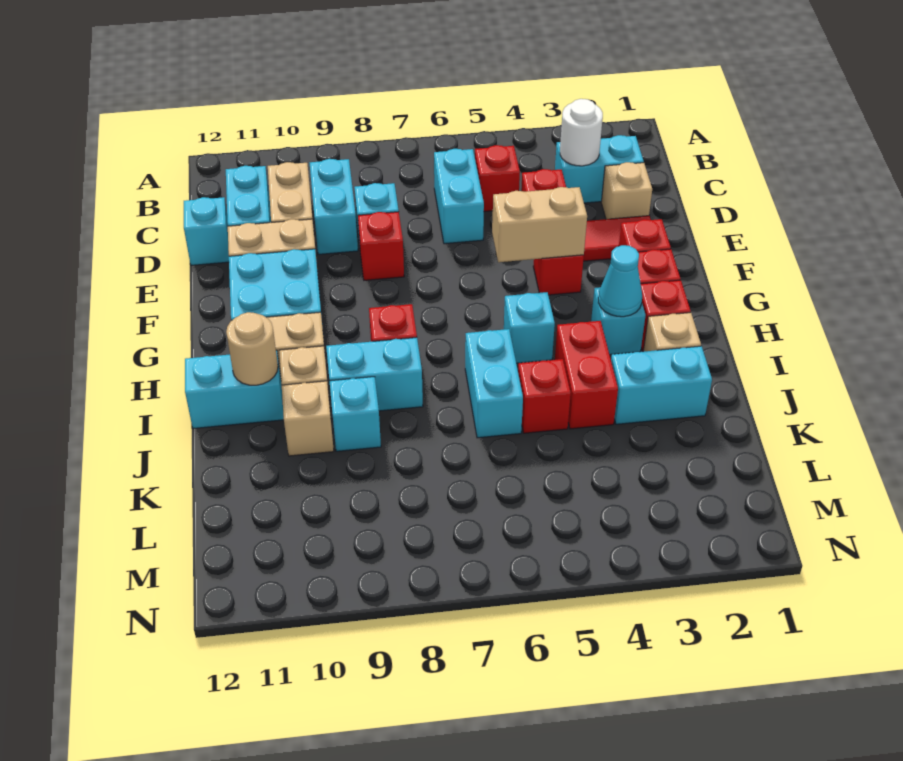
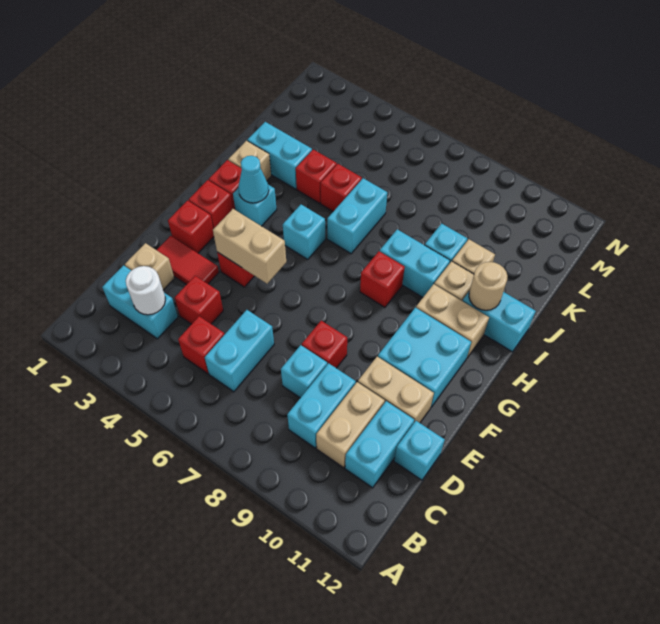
red 1x2 brick [555,321,618,429] -> red 1x1 brick [296,149,337,203]

